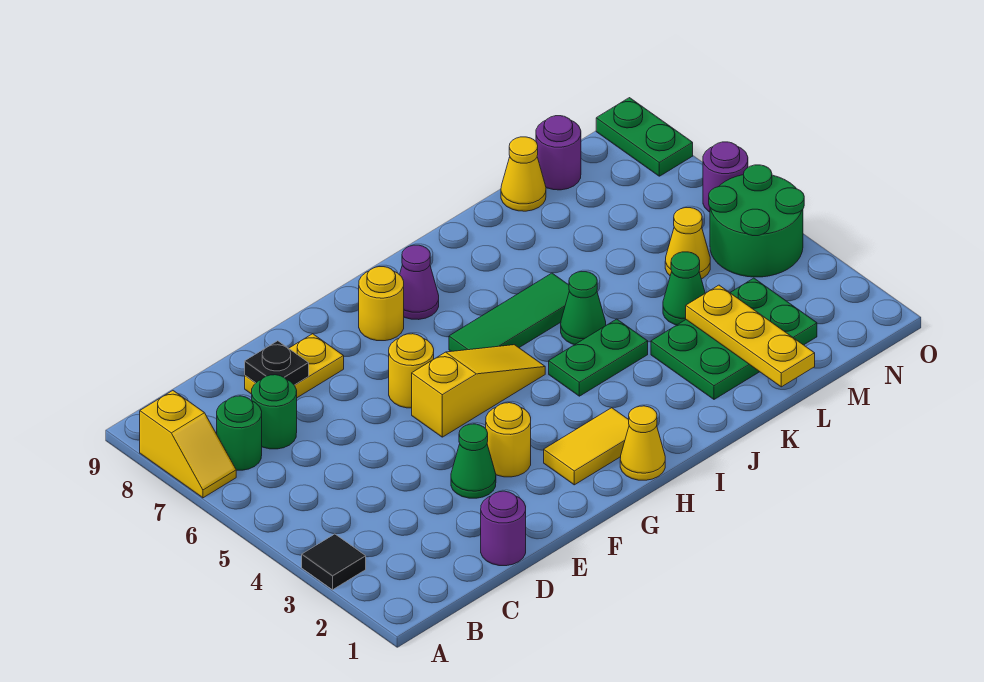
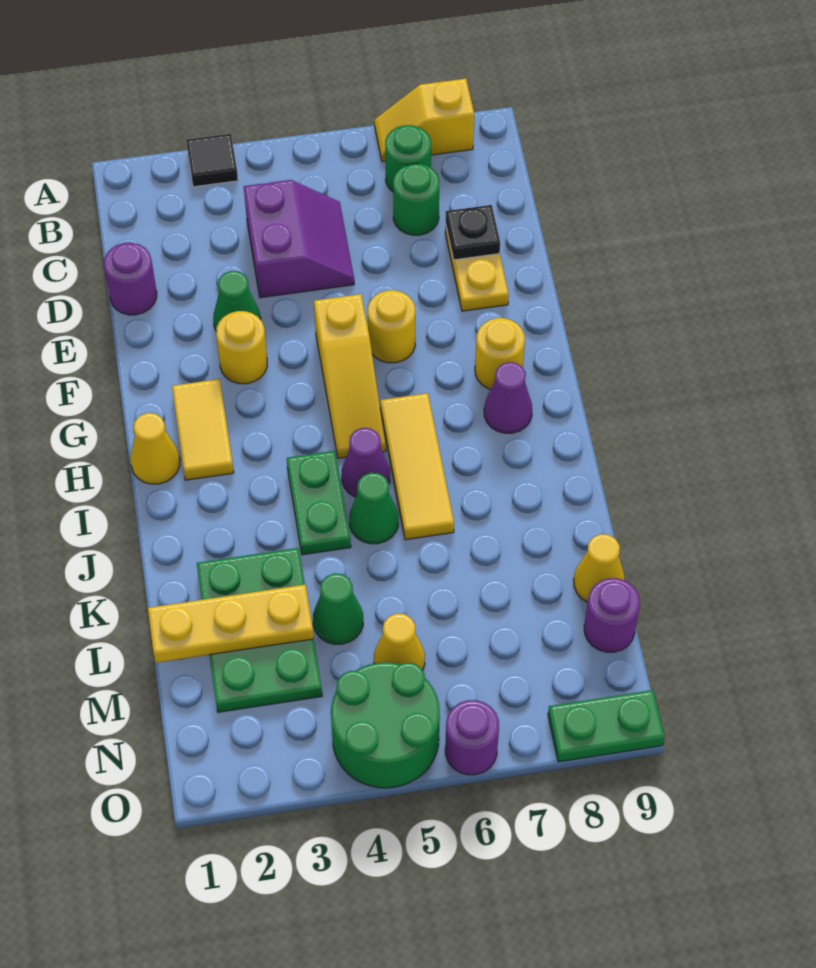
none -> purple 2x2 slope [244,180,354,298]
green 1x3 tile [449,273,569,351] -> yellow 1x3 tile [380,393,454,540]
none -> purple 1x1 cone [342,428,390,497]

